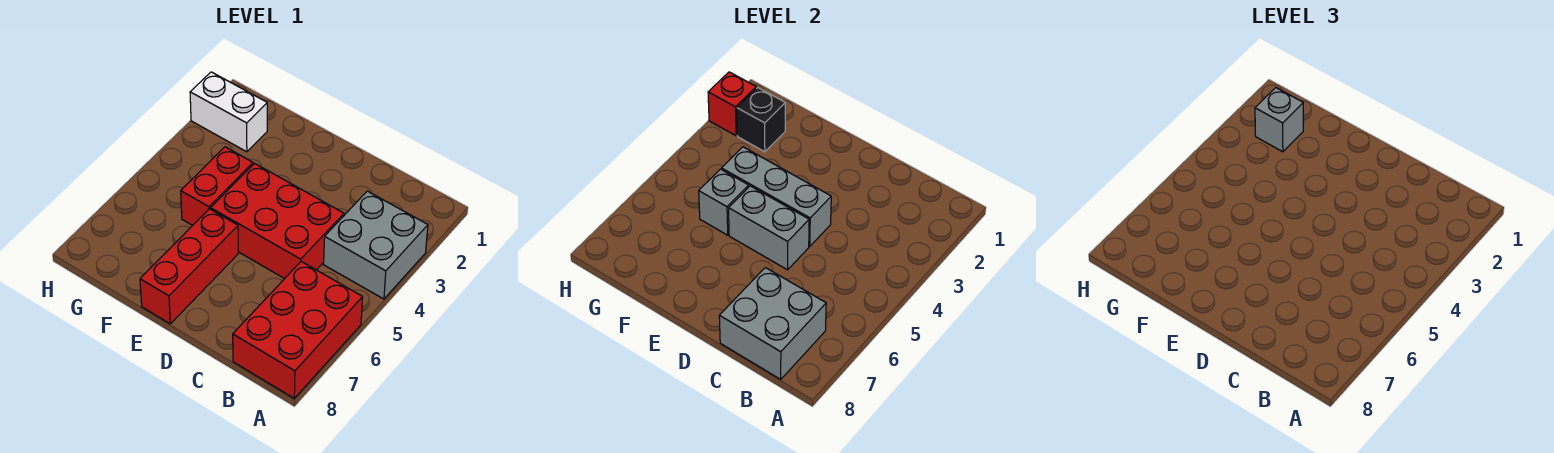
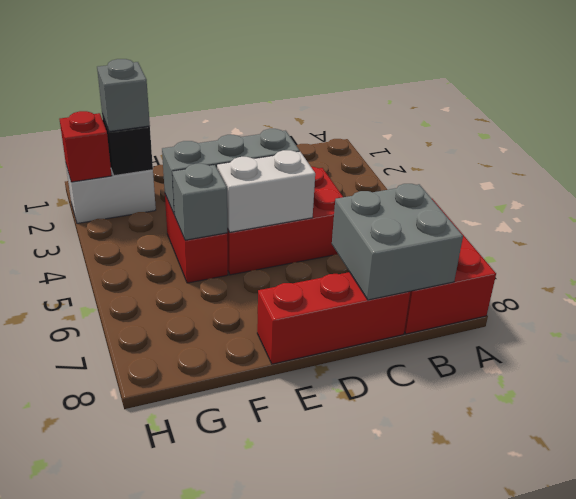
grey 2x2 brick [324,191,428,299] -> none
grey 1x2 brick [729,186,809,270] -> white 1x2 brick [217,150,315,232]
red 1x3 brick [140,209,238,324] -> red 1x3 brick turned to [257,272,410,364]

